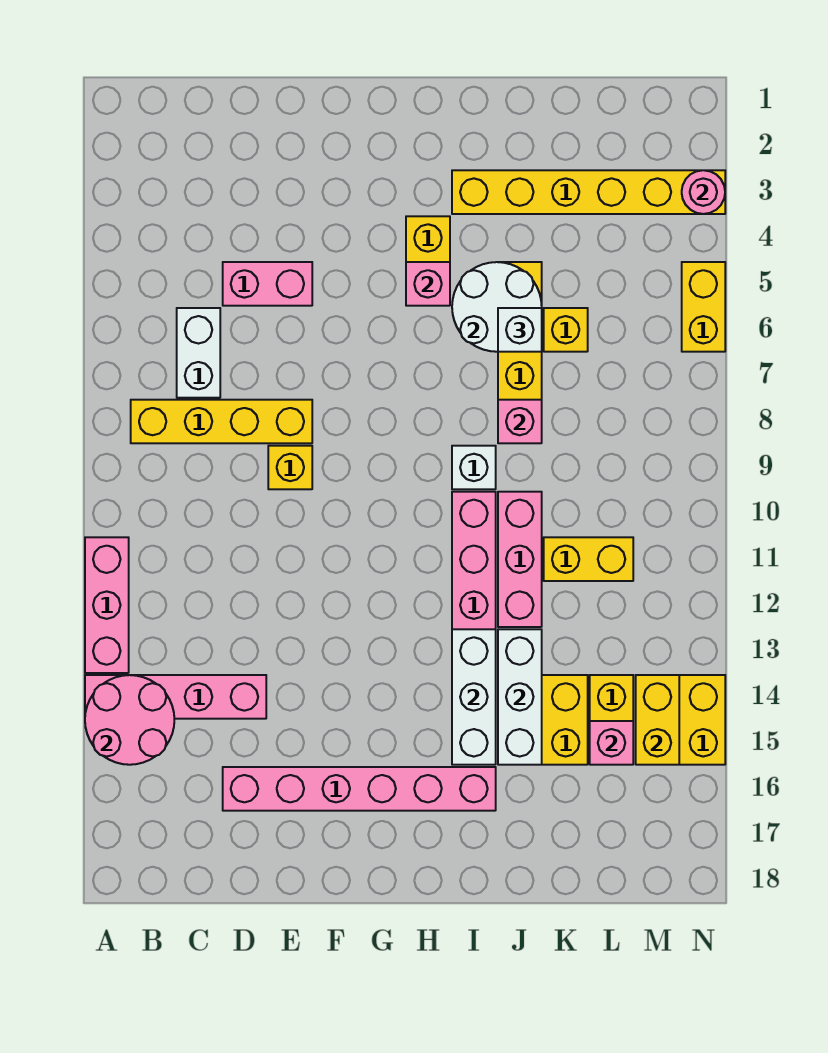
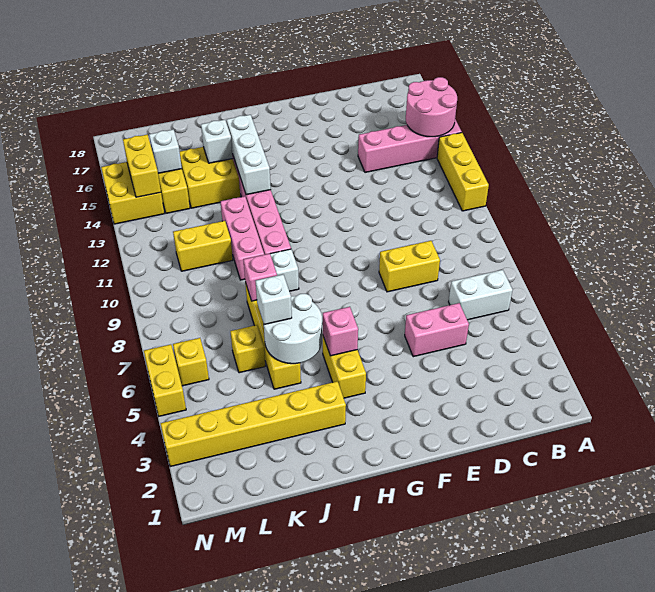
pink 1x3 brick [85,537,129,673] -> yellow 1x3 brick [437,133,489,211]
yellow 1x4 brick [131,400,312,443] -> yellow 1x2 brick [379,241,440,292]
white 1x2 brick [177,308,220,398] -> white 1x2 brick turned to [449,270,513,320]
pink 1x6 brick [223,767,496,811] -> none
yellow 1x1 brick [268,446,312,489] -> yellow 1x1 brick moved to [173,338,209,386]
white 1x3 brick [498,629,542,765] -> white 1x1 brick [201,120,233,163]
pink 1x1 brick [590,721,633,765] -> white 1x1 brick [149,129,182,173]
pink 1x1 round brick [682,170,725,214] -> none

